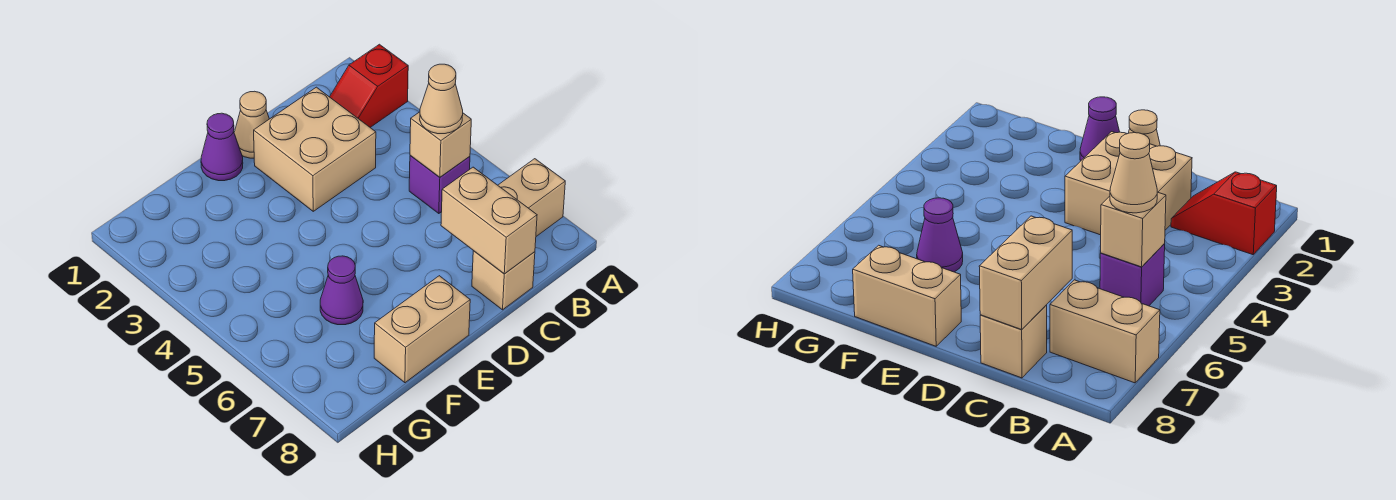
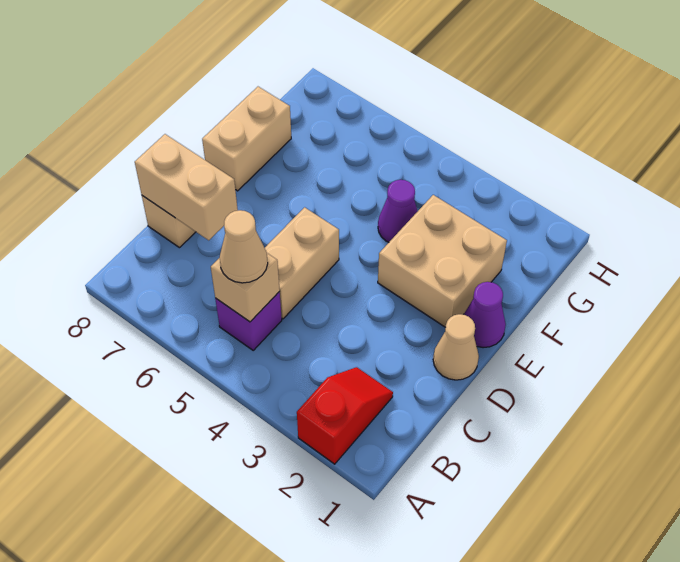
tan 1x2 brick [498,159,565,236] -> tan 1x2 brick moved to [265,207,339,319]
tan 2x2 brick [254,87,376,211] -> tan 2x2 brick moved to [378,195,507,327]
purple 1x1 cone [320,256,363,325] -> purple 1x1 cone moved to [378,180,418,242]

